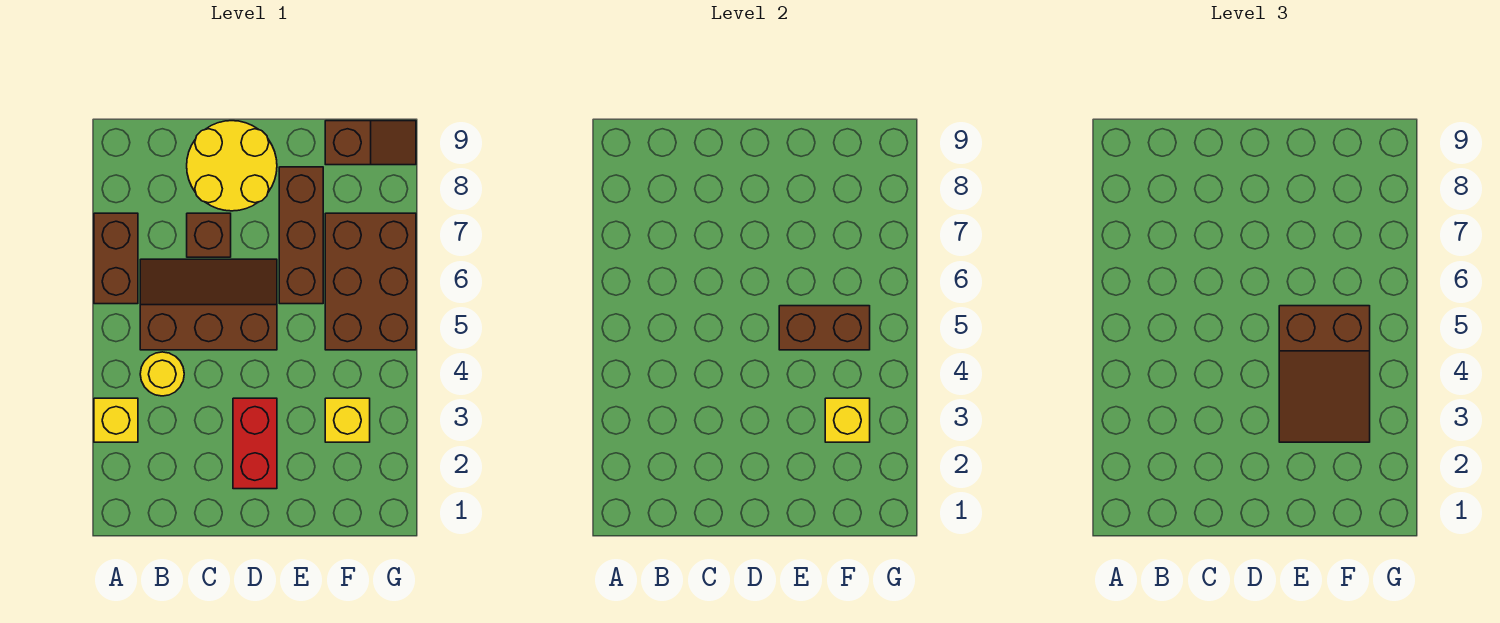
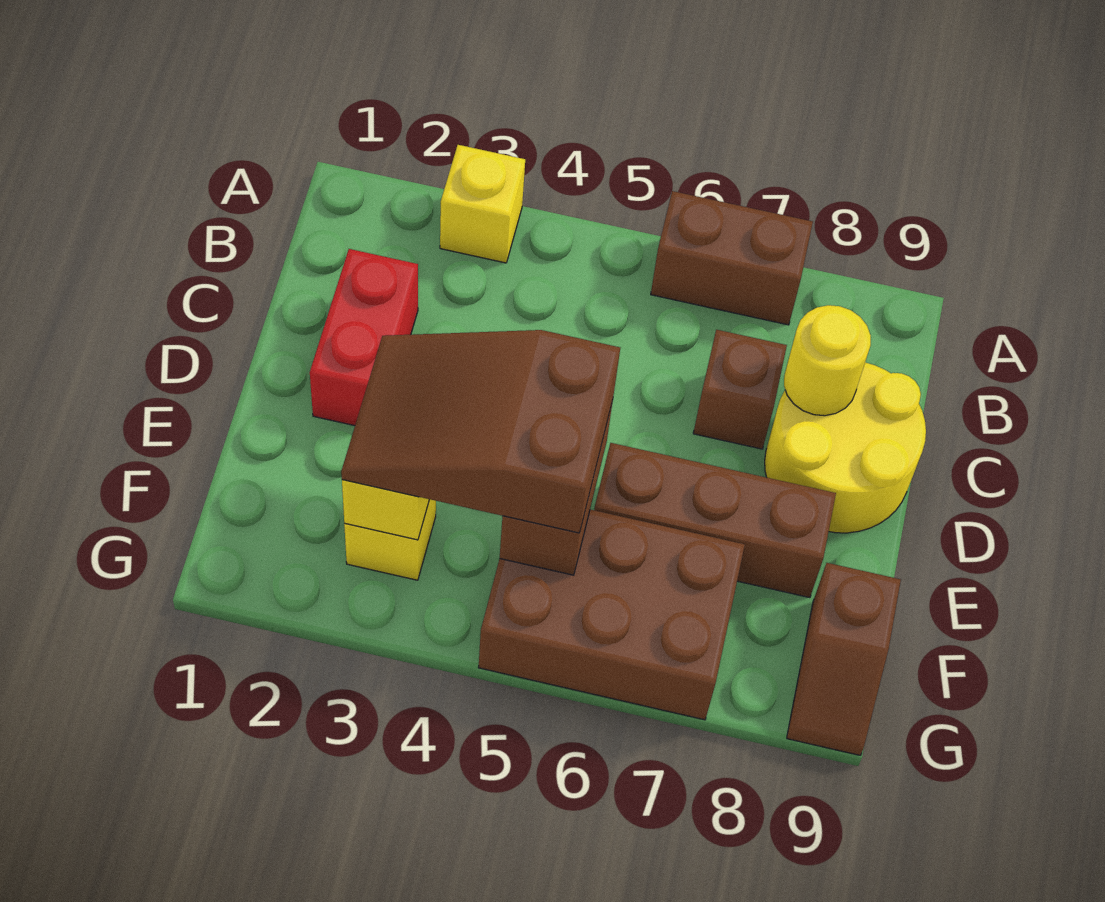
yellow 1x1 round brick [140,352,184,396] -> yellow 1x1 round brick moved to [784,305,871,416]
brown 2x3 slope [140,259,277,350] -> none
red 1x2 brick [233,398,277,489] -> red 1x2 brick turned to [310,249,418,426]

